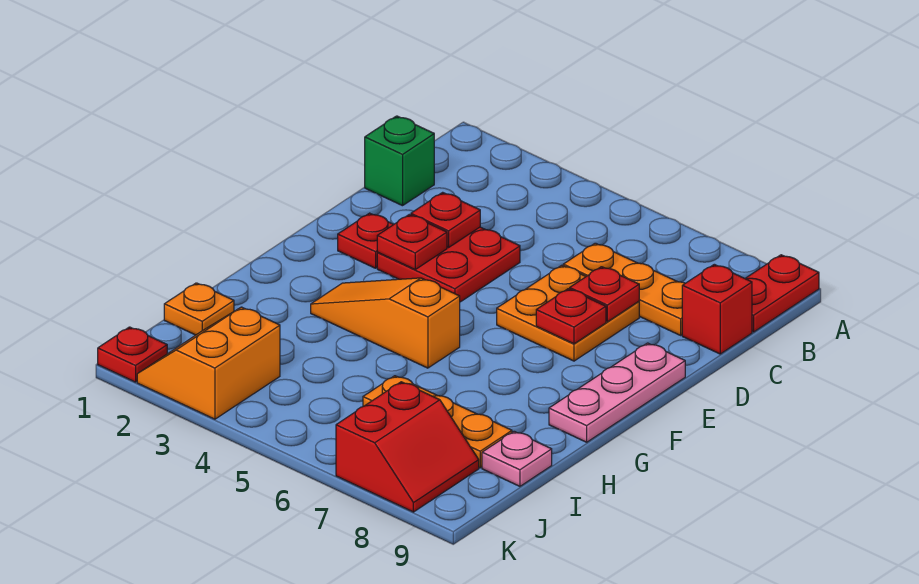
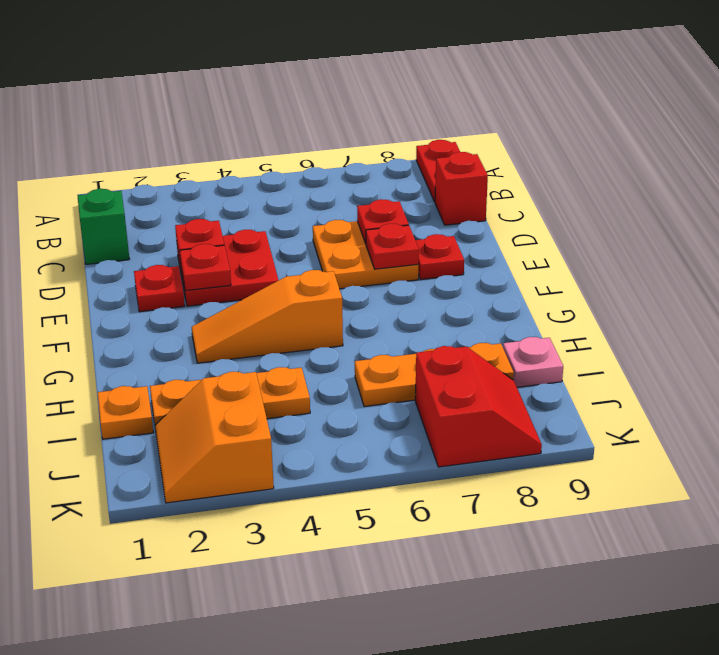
orange 1x3 plate [563,243,685,335] -> orange 1x3 plate moved to [150,367,310,430]
pink 1x3 plate [549,343,685,442] -> none
red 1x1 plate [98,327,167,382] -> red 1x1 plate moved to [415,234,464,280]

